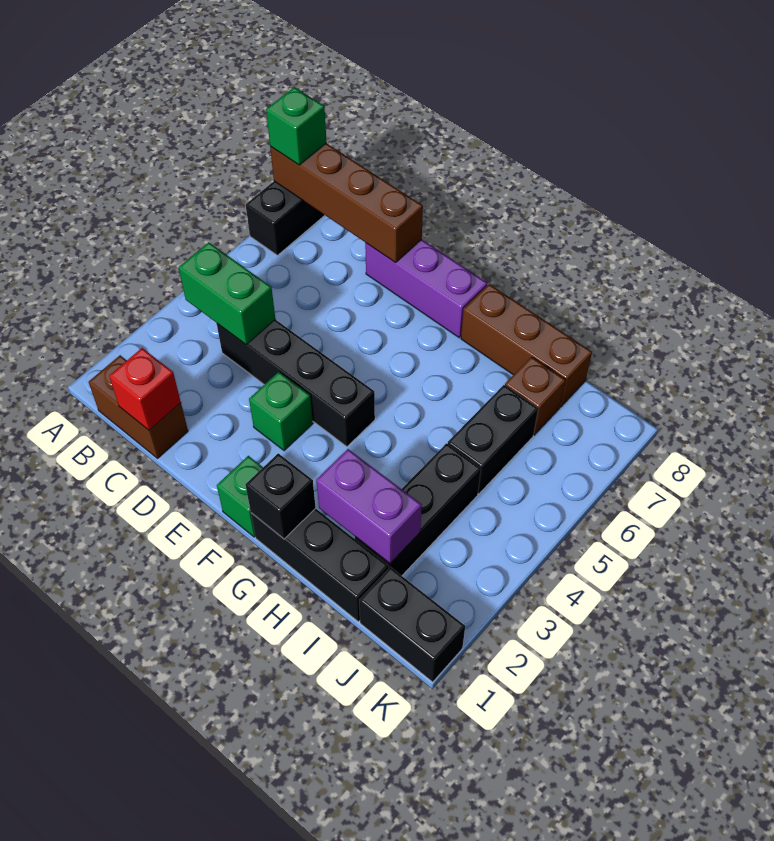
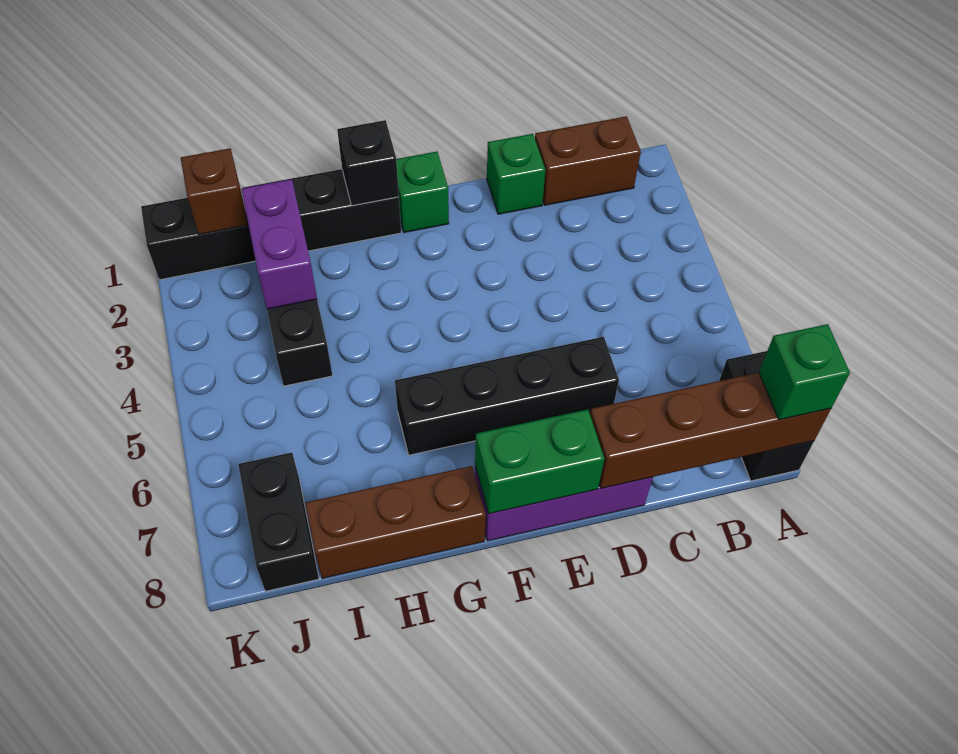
green 1x2 brick [179,242,275,344] -> green 1x2 brick moved to [475,409,604,514]
red 1x1 brick [109,348,181,430] -> none
black 1x4 brick [217,319,375,447] -> black 1x4 brick moved to [395,337,619,455]
green 1x1 brick [249,372,313,451] -> green 1x1 brick moved to [487,134,545,214]
purple 1x2 brick [316,449,422,563] -> purple 1x2 brick turned to [242,179,317,309]
black 1x2 brick [448,385,538,494] -> black 1x2 brick moved to [238,452,319,591]
brown 1x1 brick [505,357,565,435] -> brown 1x1 brick moved to [181,148,247,235]

